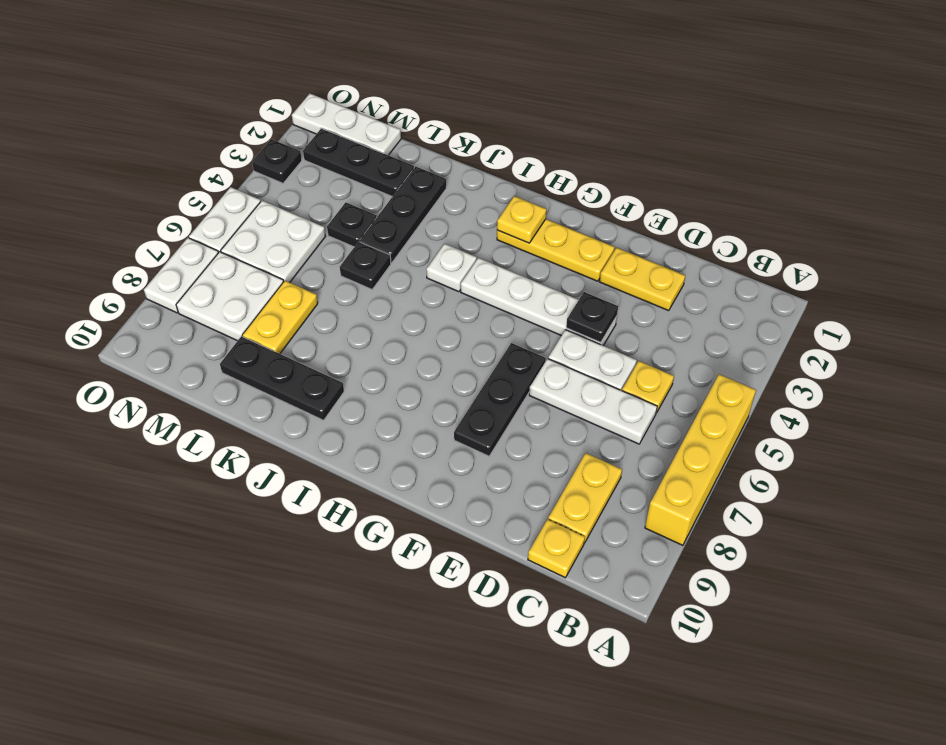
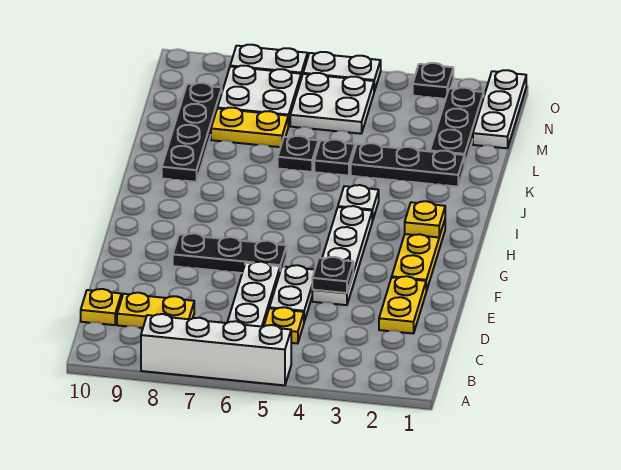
yellow 1x4 brick [645,374,756,545] -> white 1x4 brick [141,314,291,385]
black 1x3 plate [220,336,344,420] -> black 1x4 plate [162,83,222,182]
black 1x1 plate [327,203,377,247] -> black 1x1 plate moved to [278,136,318,172]

